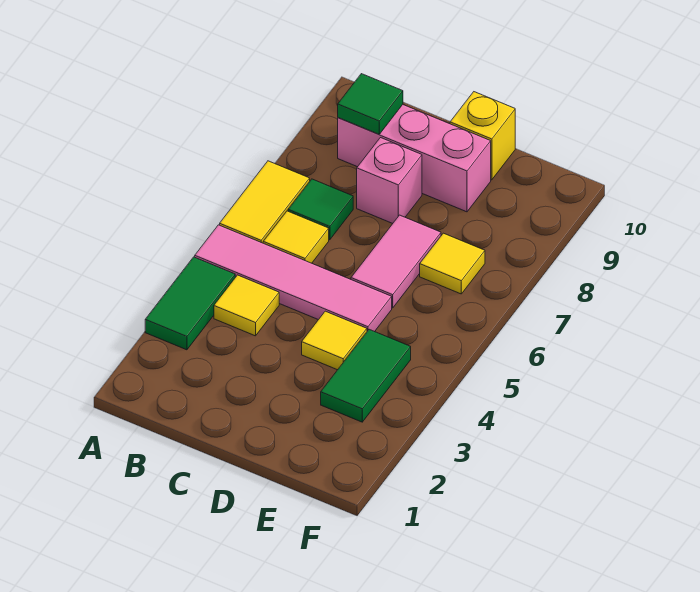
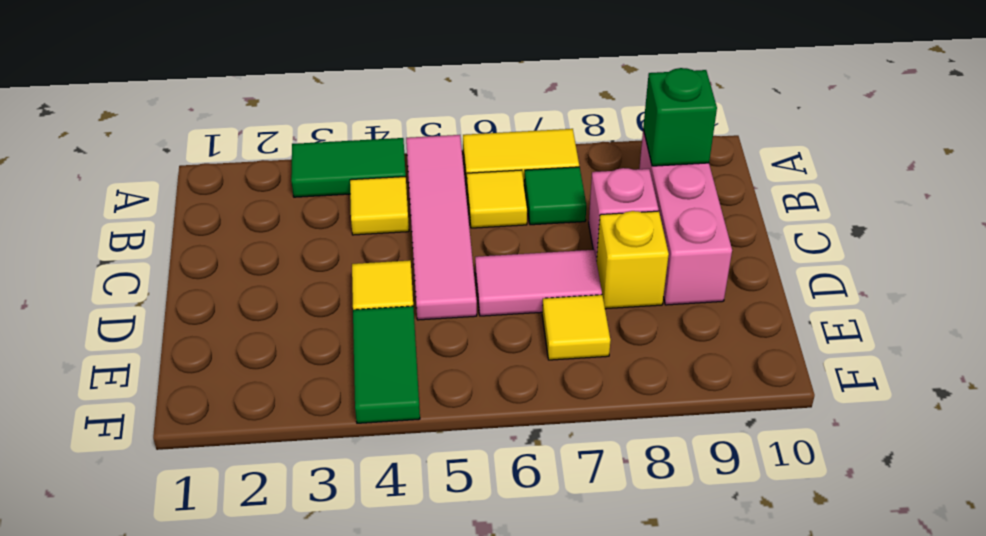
green 1x1 tile [338,74,403,134] -> green 1x1 brick [643,68,717,166]
yellow 1x1 brick [450,92,515,180] -> yellow 1x1 brick moved to [597,211,669,309]
green 1x2 tile [321,329,411,422] -> green 1x2 tile turned to [353,306,420,423]

